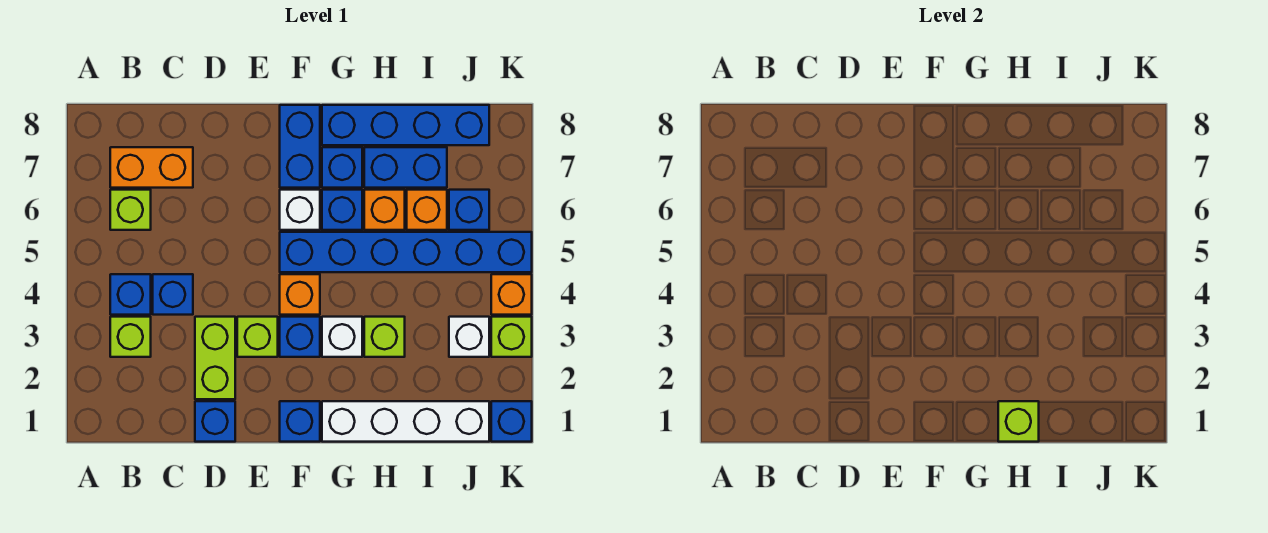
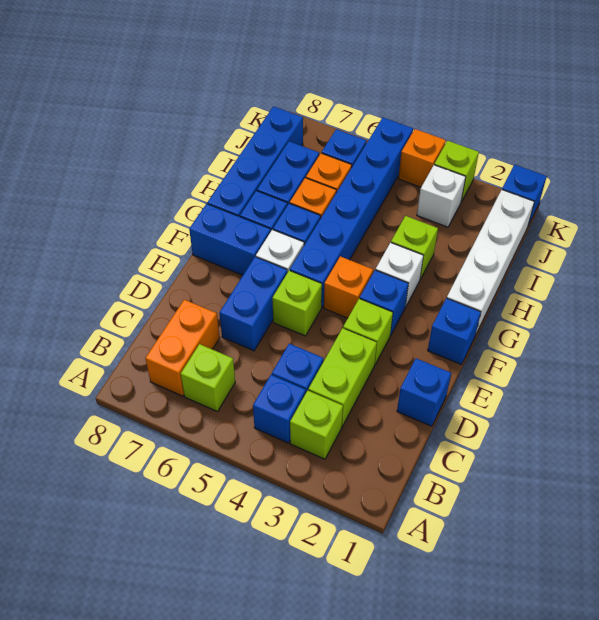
lime 1x2 brick [195,317,235,399] -> lime 1x2 brick turned to [308,328,377,426]
none -> blue 1x2 brick [220,257,287,351]
lime 1x1 brick [998,401,1039,442] -> lime 1x1 brick moved to [272,271,322,336]

